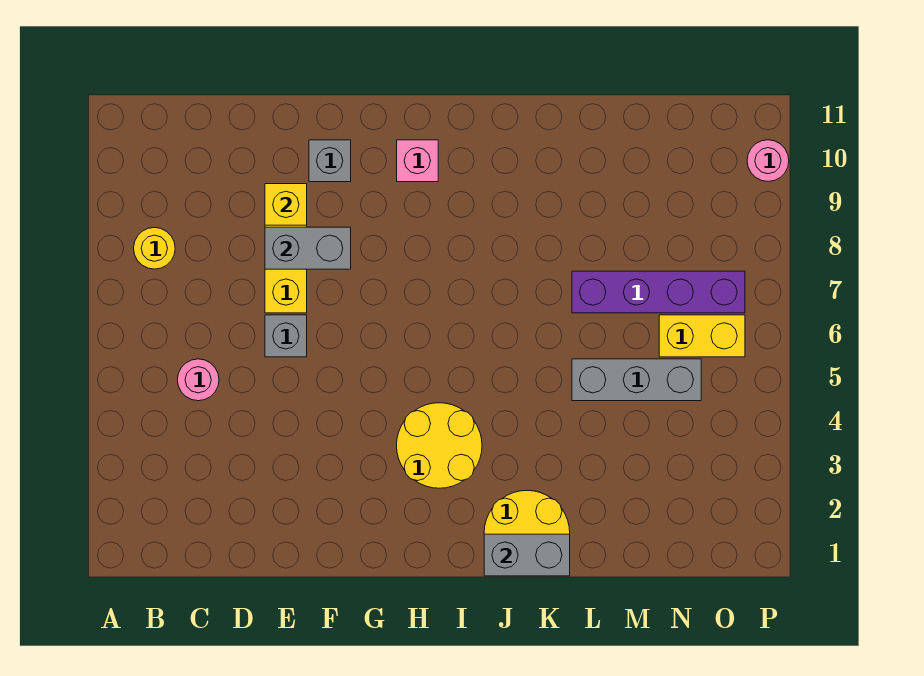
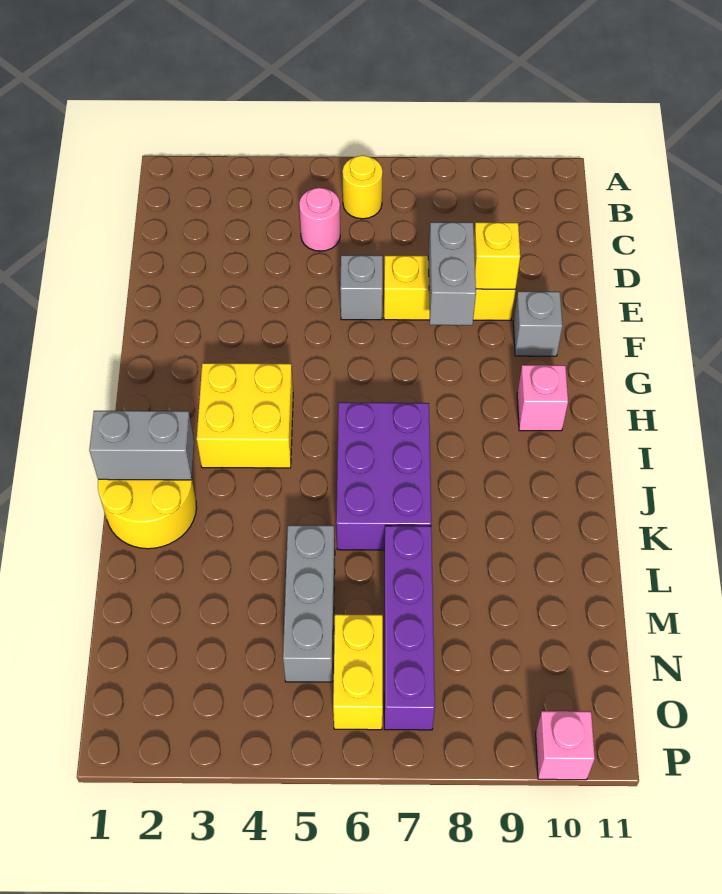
yellow 1x1 round brick [134,228,175,269] -> yellow 1x1 round brick moved to [342,155,383,219]
yellow 2x2 round brick [397,403,482,488] -> yellow 2x2 brick [197,363,293,468]
none -> purple 2x3 brick [336,402,431,550]
grey 1x2 brick [484,534,570,576] -> grey 1x2 brick turned to [89,411,194,480]
pink 1x1 round brick [747,140,789,181] -> pink 1x1 brick [536,711,595,780]

